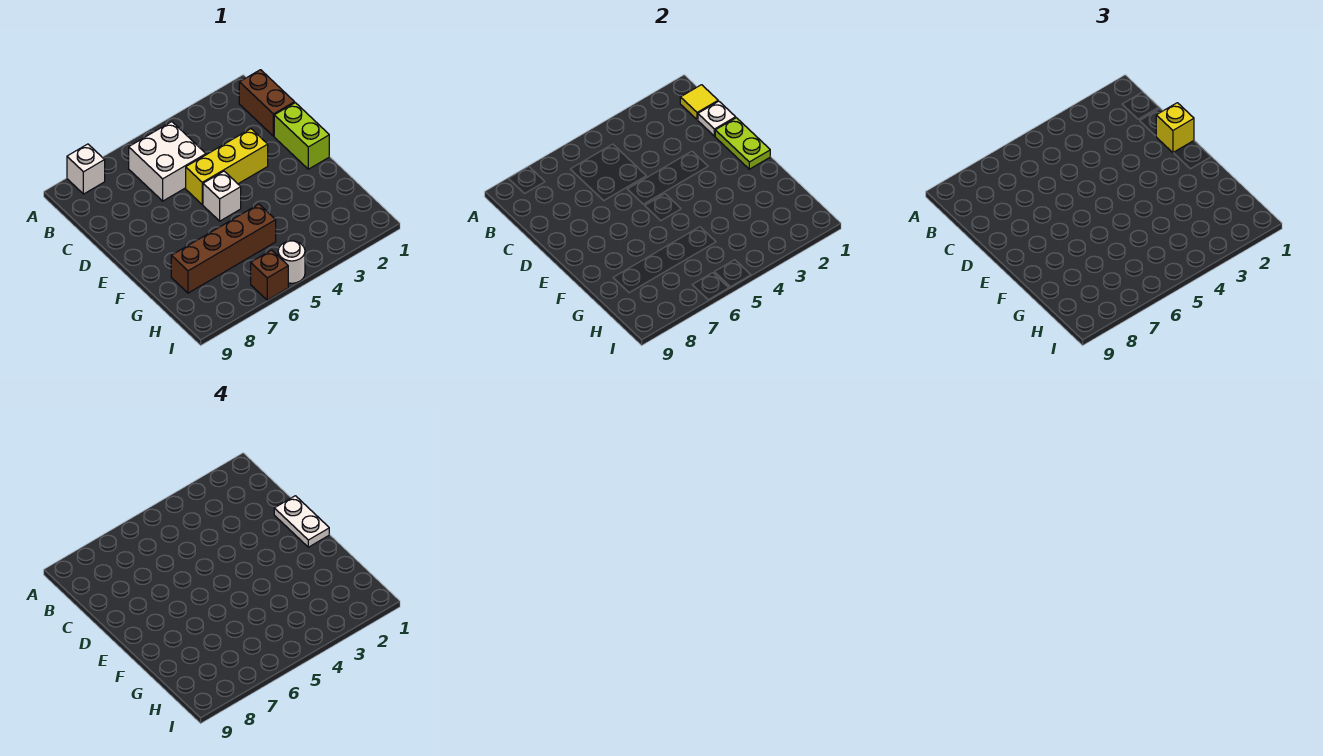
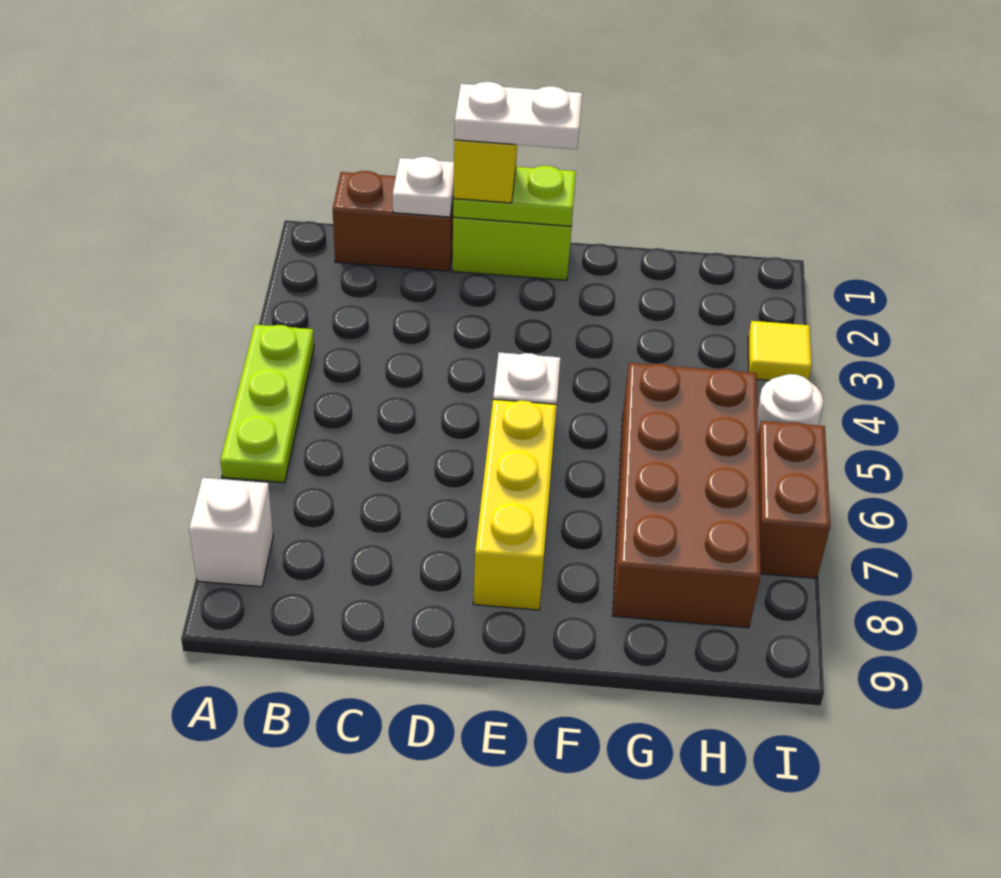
none -> lime 1x3 plate [220,325,314,483]
yellow 1x1 tile [680,85,718,120] -> yellow 1x1 tile moved to [748,321,812,380]
white 2x2 brick [129,122,206,201] -> none
yellow 1x3 brick [186,129,268,205] -> yellow 1x3 brick moved to [473,399,557,610]
brown 1x4 brick [171,204,276,293] -> brown 2x4 brick [613,363,761,628]
brown 1x1 brick [251,250,288,300] -> brown 1x2 brick [758,421,830,578]

